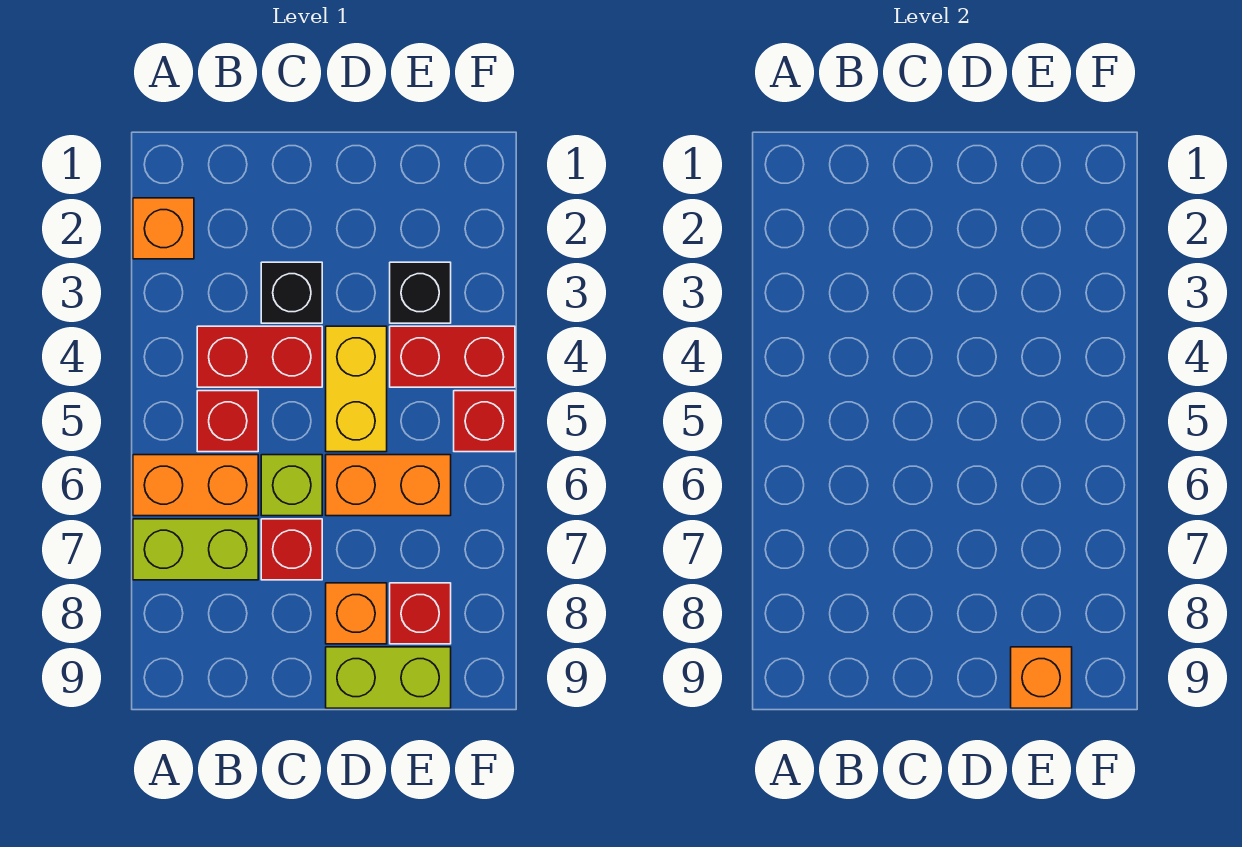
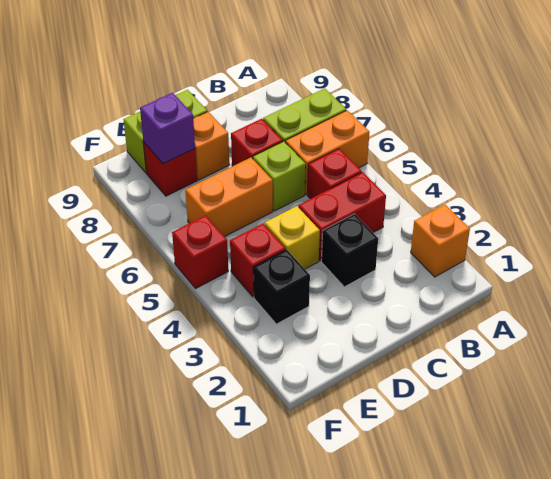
yellow 1x2 brick [326,326,387,452] -> yellow 1x1 brick [265,206,320,269]
red 1x2 brick [390,326,515,387] -> red 1x1 brick [230,224,286,297]
none -> purple 1x1 brick [140,93,195,164]
orange 1x1 brick [1011,647,1072,708] -> none

